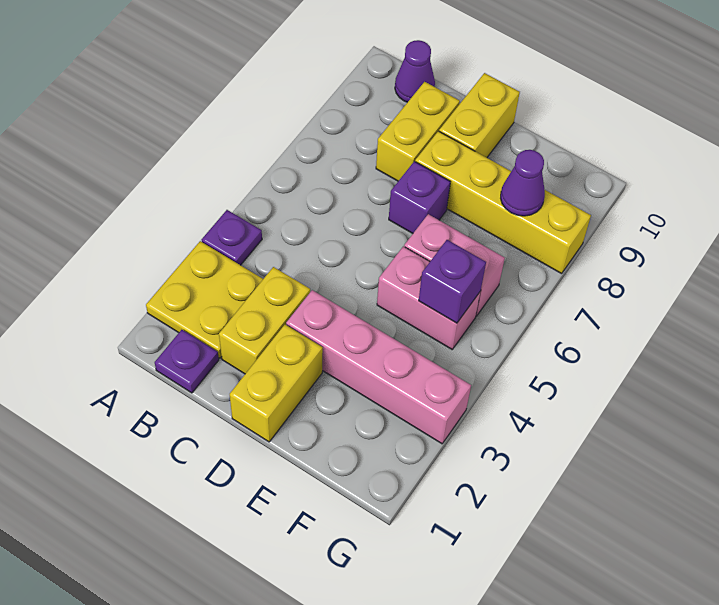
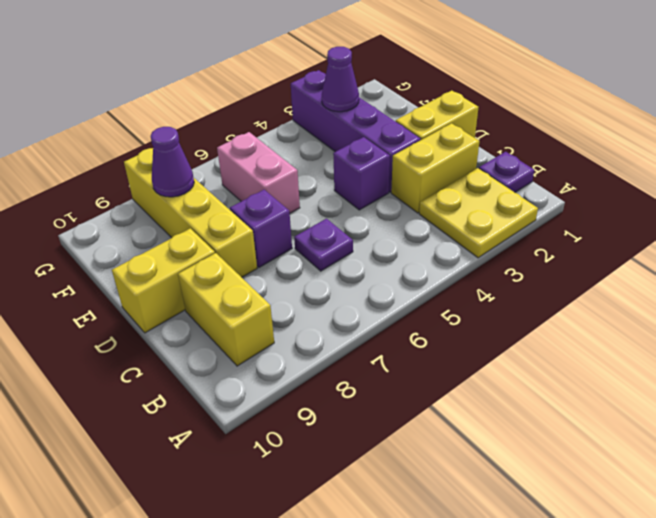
purple 1x1 plate [202,210,262,265] -> purple 1x1 plate moved to [294,219,353,271]
purple 1x1 cone [395,40,435,102] -> purple 1x1 cone moved to [322,47,359,112]
yellow 1x2 brick [376,82,460,181] -> yellow 1x2 brick turned to [178,253,274,366]
pink 1x4 brick [286,290,471,444] -> purple 1x4 brick [291,70,421,192]
pink 1x2 brick [377,246,480,349] -> none
purple 1x1 brick [419,240,486,323] -> purple 1x1 brick moved to [333,137,390,210]

